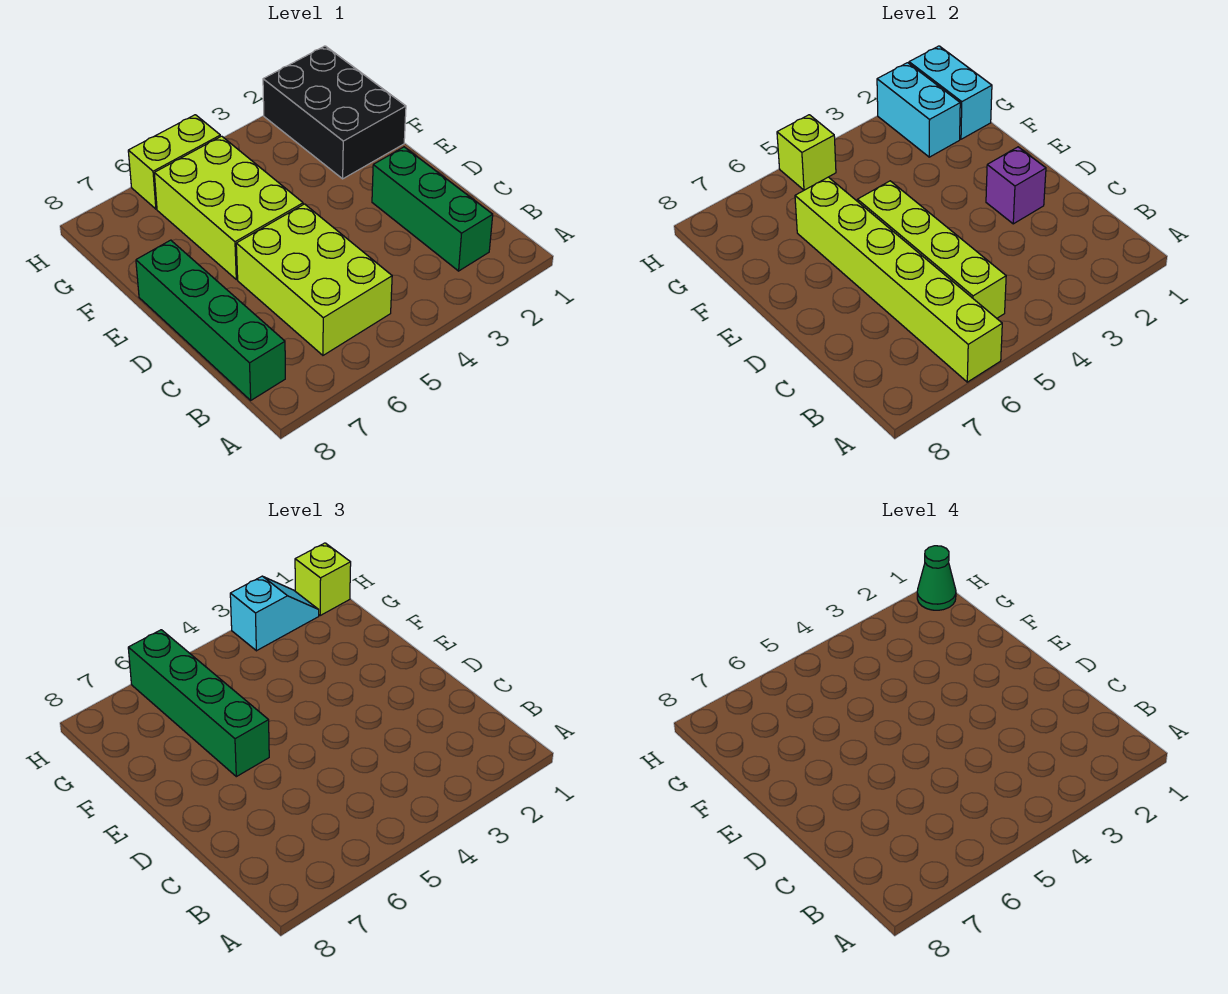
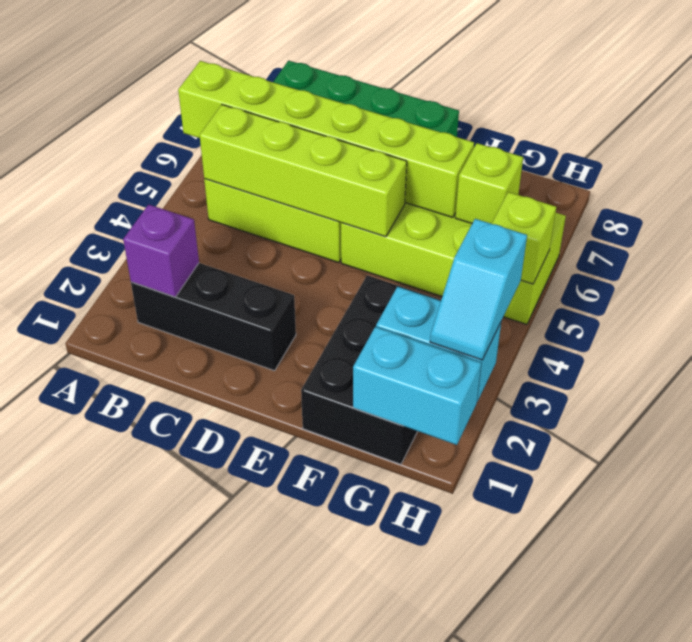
green 1x3 brick [372,147,493,271] -> black 1x3 brick [131,263,296,371]
purple 1x1 brick [986,147,1046,224] -> purple 1x1 brick moved to [123,204,199,297]
green 1x4 brick [128,630,269,777] -> none
black 2x3 brick [263,46,406,179] -> black 2x3 brick turned to [301,276,441,464]
lime 1x1 brick [295,543,351,615] -> lime 1x1 brick moved to [455,143,523,224]
green 1x1 cone [917,546,956,610] -> none

